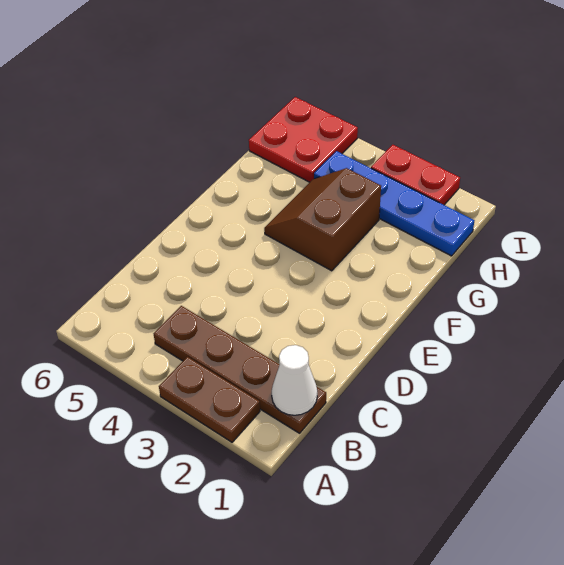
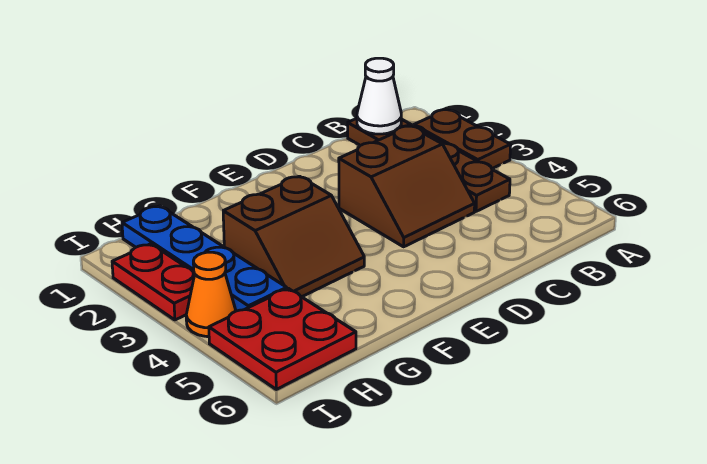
none -> brown 2x2 slope [339,126,475,247]
none -> orange 1x1 cone [186,252,236,337]

